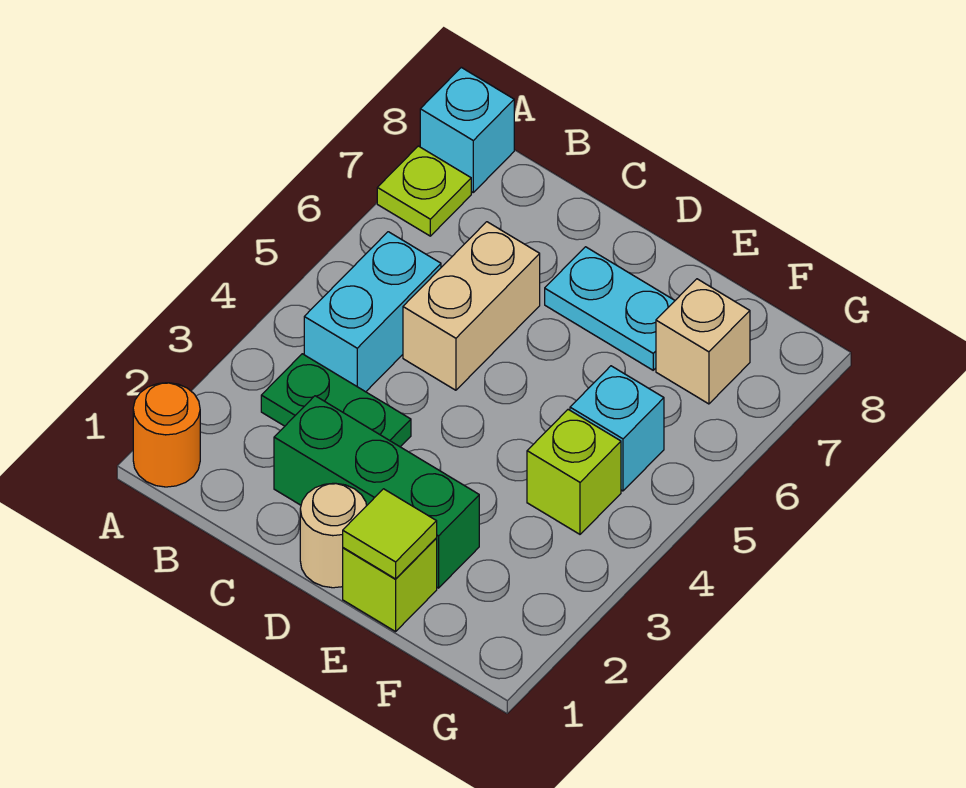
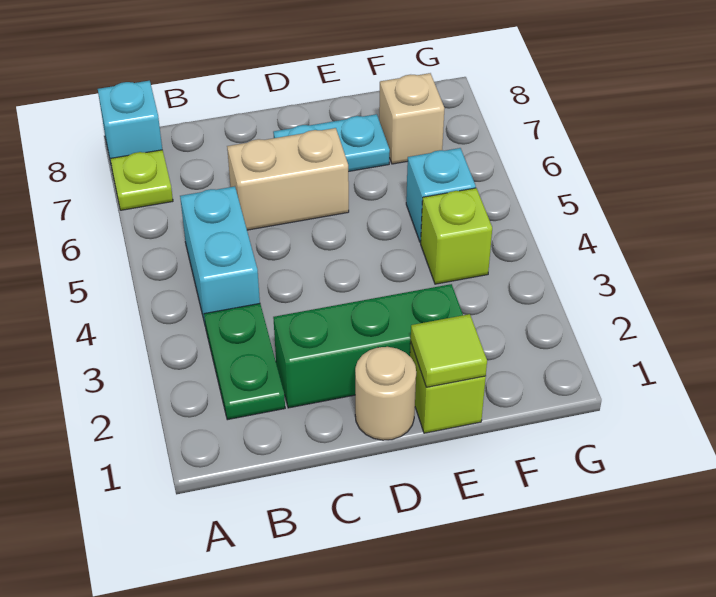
orange 1x1 round brick [133,383,200,487] -> none
green 1x2 plate [261,354,411,447] -> green 1x2 plate turned to [204,304,285,420]
tan 1x2 brick [403,222,540,390] -> tan 1x2 brick turned to [227,128,349,230]

